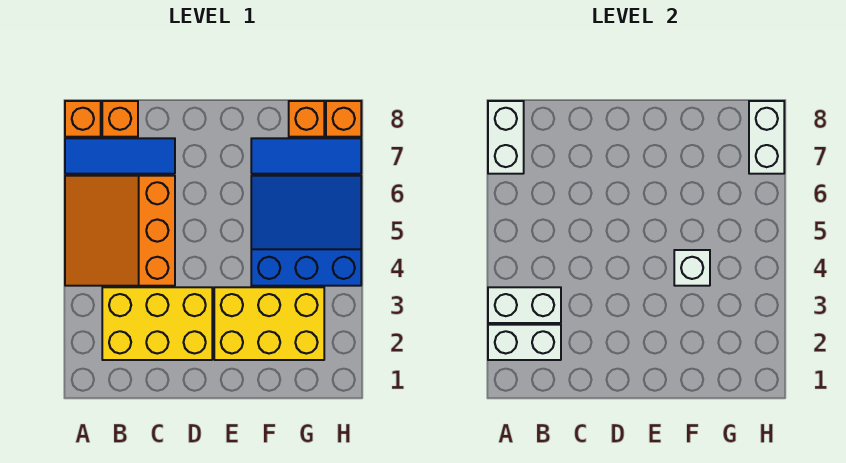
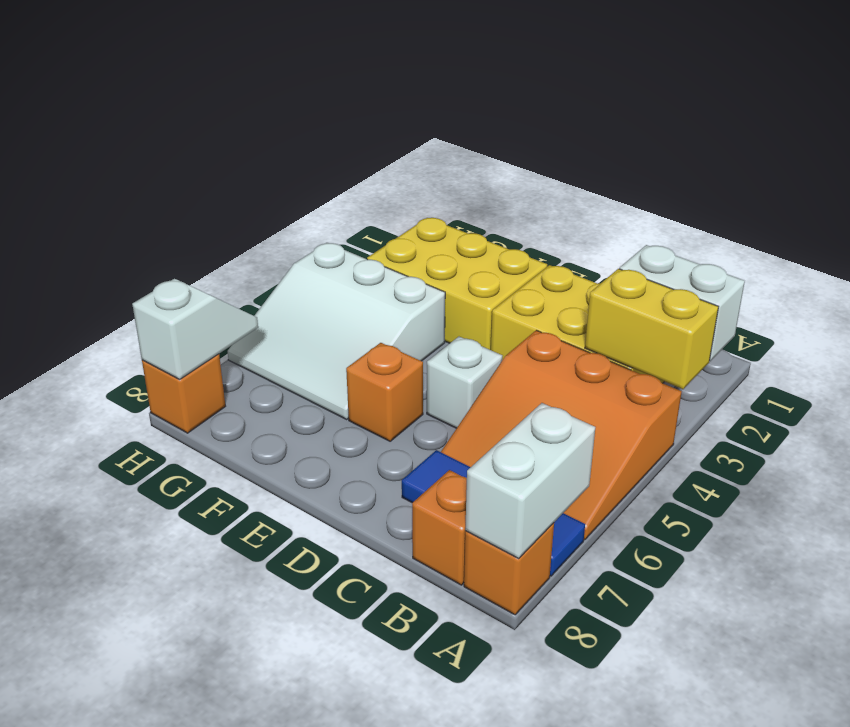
white 1x2 brick [488,287,561,323] -> yellow 1x2 brick [585,269,718,389]
orange 3x3 slope [65,176,175,286] -> orange 3x3 slope turned to [441,330,682,540]
blue 3x3 slope [251,176,361,286] -> white 3x3 slope [228,243,445,419]
white 1x1 brick [674,250,710,286] -> white 1x1 brick moved to [427,337,502,428]
blue 1x3 tile [251,138,361,174] -> none
orange 1x1 brick [289,101,324,137] -> orange 1x1 brick moved to [346,343,423,441]
white 1x2 brick [749,101,784,174] -> white 1x2 slope [132,279,258,379]

